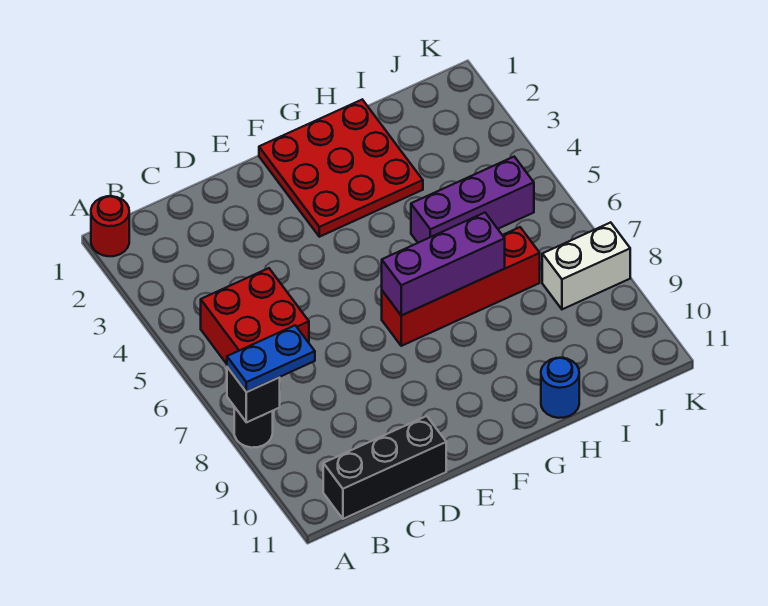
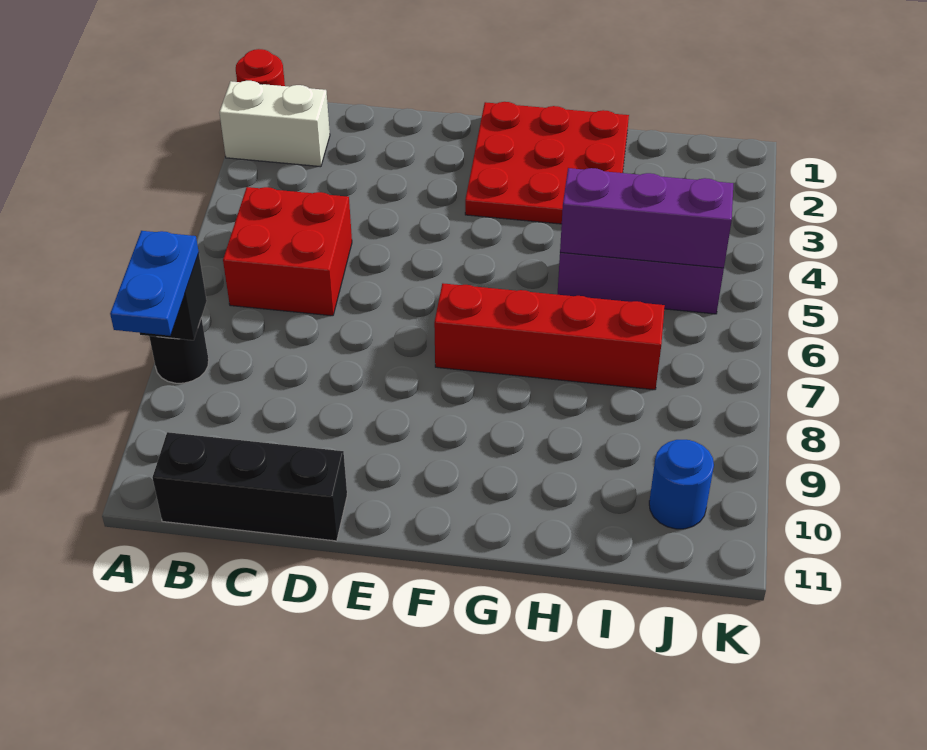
blue 1x2 plate [227,325,315,392] -> blue 1x2 plate turned to [110,231,199,336]
purple 1x3 brick [382,213,505,316] -> purple 1x3 brick moved to [560,168,733,268]
blue 1x1 round brick [541,358,579,418] -> blue 1x1 round brick moved to [649,440,714,529]
white 1x2 brick [542,222,630,309] -> white 1x2 brick moved to [219,81,330,167]

